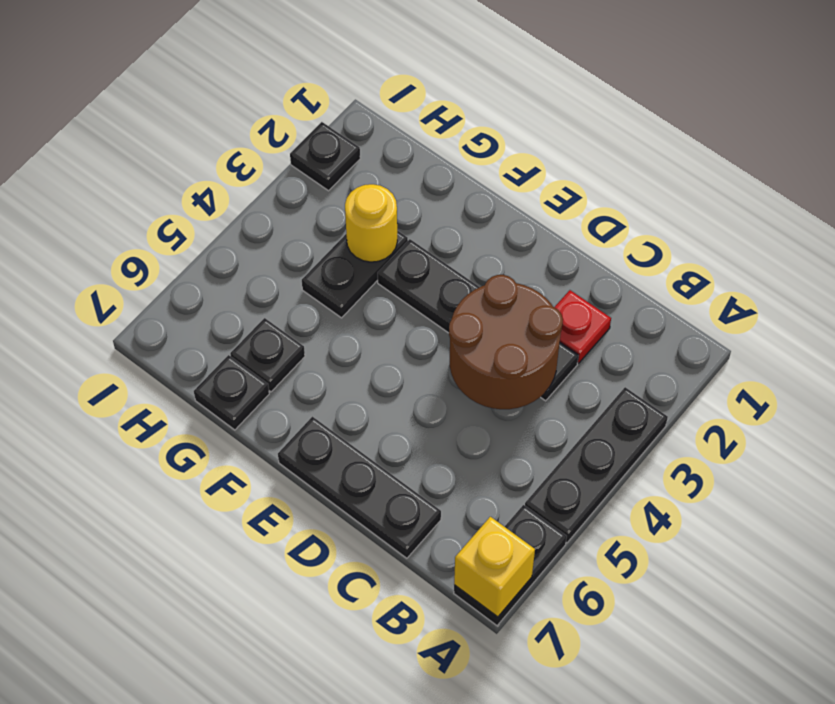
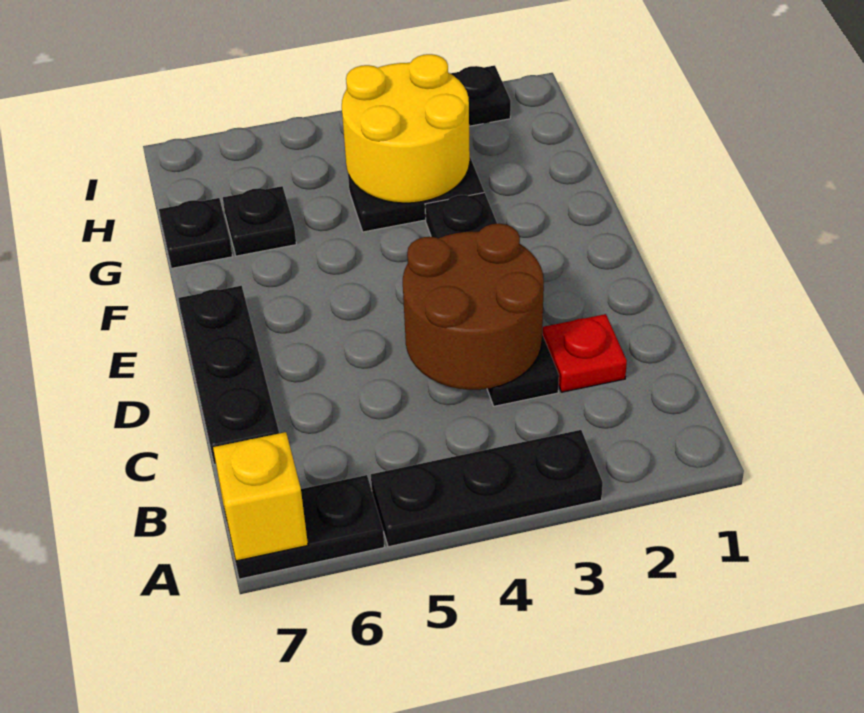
yellow 1x1 round brick [345,184,397,262] -> yellow 2x2 round brick [342,54,470,203]

